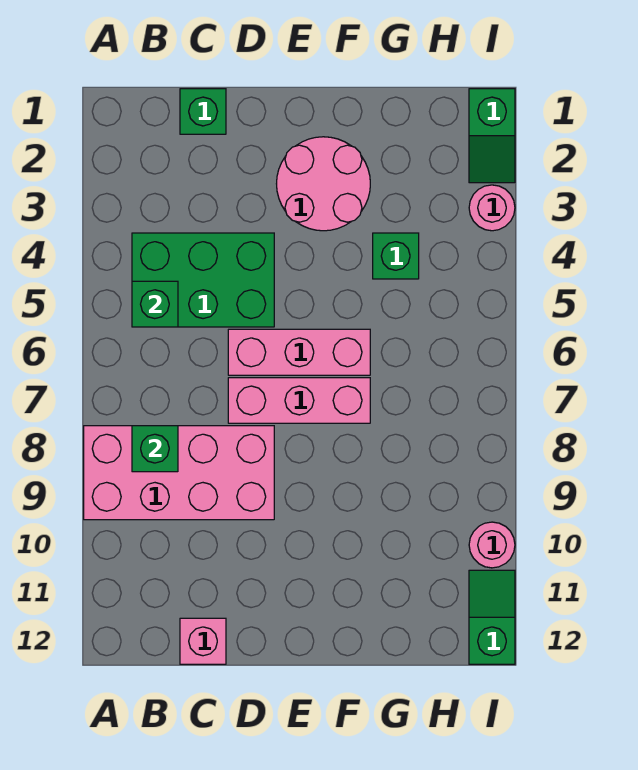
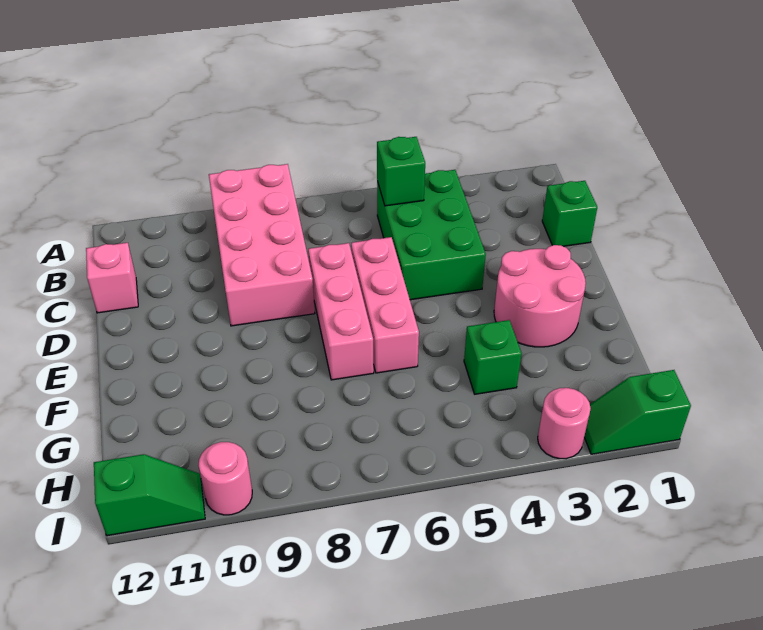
green 1x1 brick [132,426,178,472] -> none

